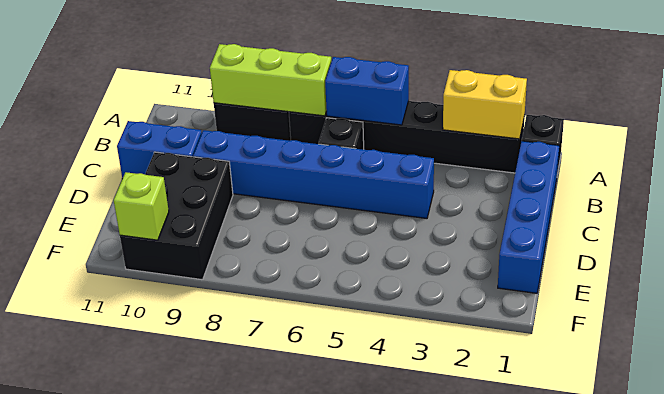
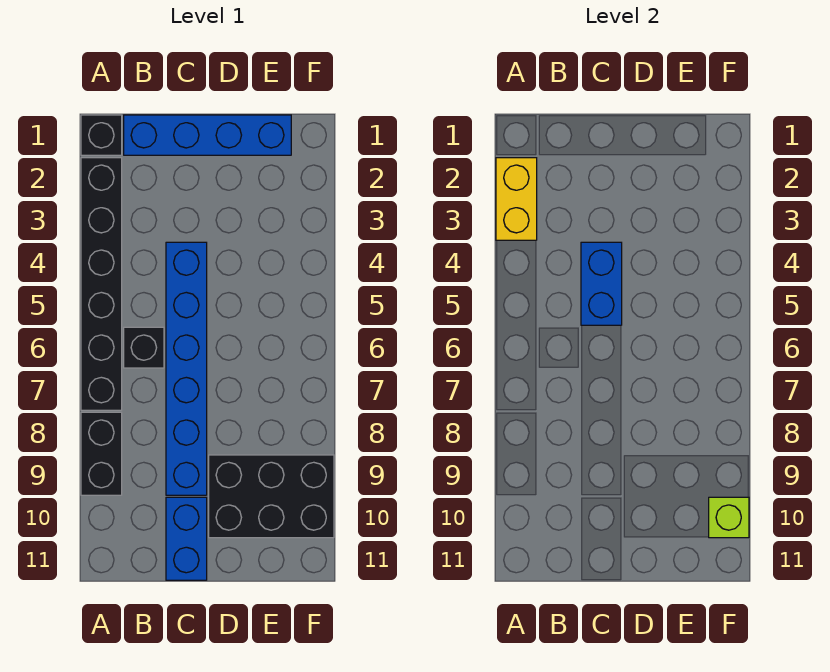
blue 1x2 brick [325,57,409,125] -> blue 1x2 brick moved to [581,242,622,325]
lime 1x3 brick [210,44,331,116] -> none

